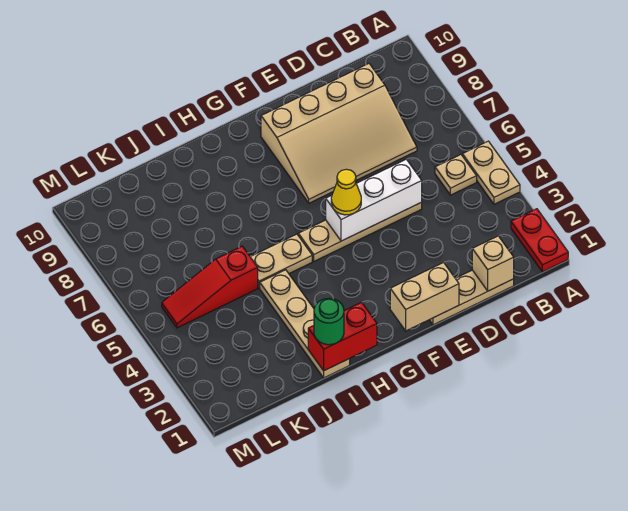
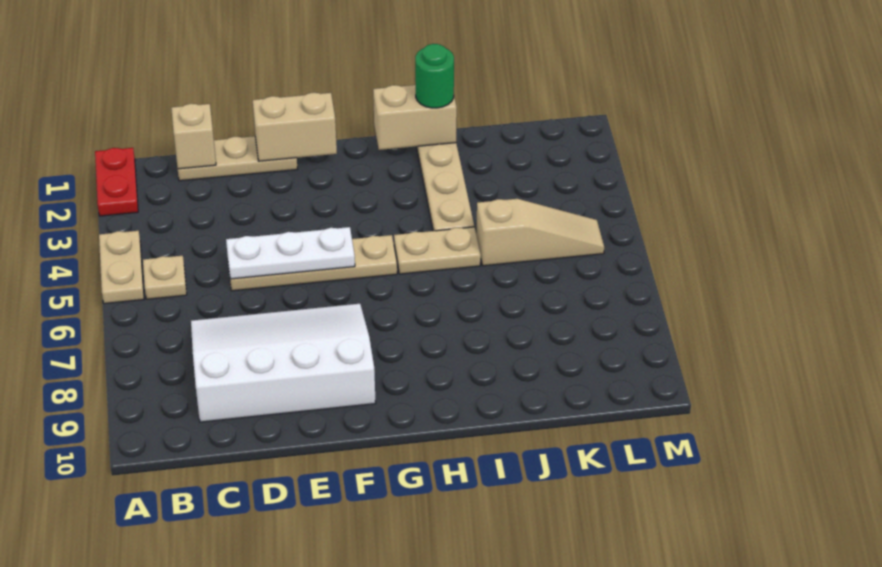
tan 3x4 slope [261,64,417,203] -> white 3x4 slope [191,304,376,422]
white 1x3 brick [326,159,422,241] -> white 1x3 plate [226,227,355,279]
yellow 1x1 cone [331,169,361,215] -> none
red 1x2 brick [308,302,377,371] -> tan 1x2 brick [373,85,457,150]
red 1x3 slope [162,246,258,328] -> tan 1x3 slope [476,199,604,266]

